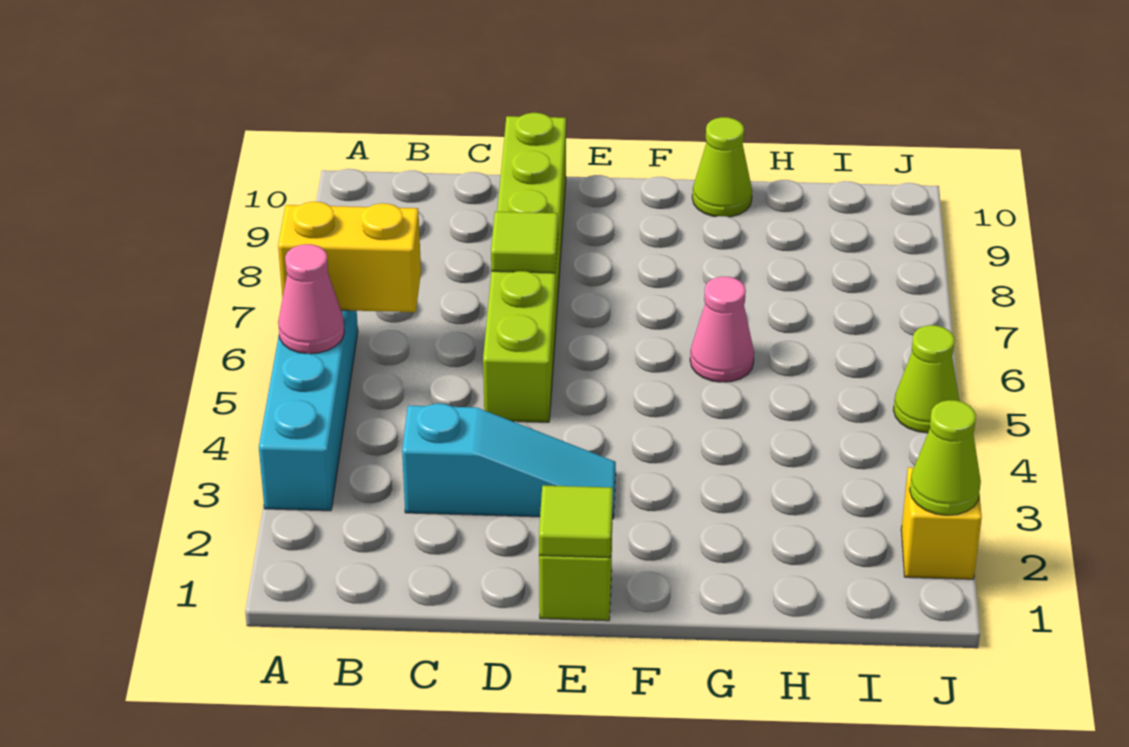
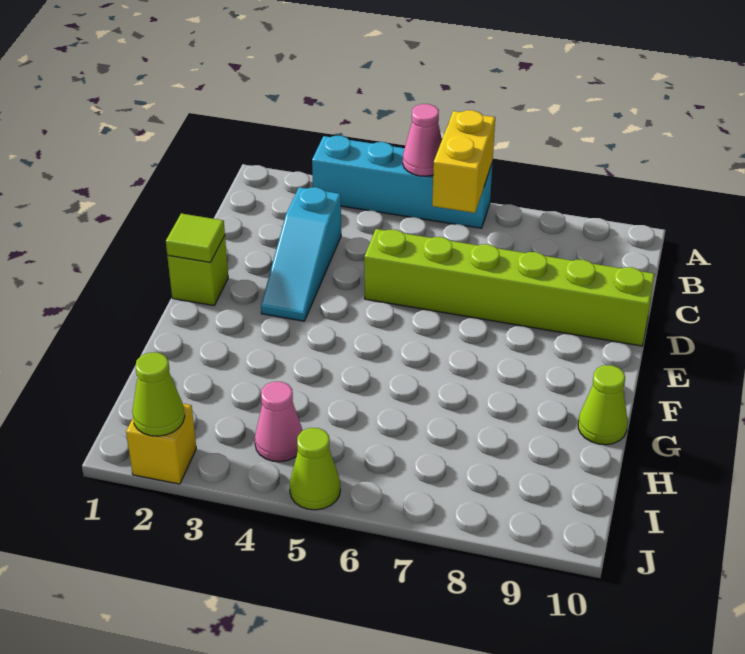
lime 1x1 tile [491,212,558,273] -> none
pink 1x1 cone [690,277,754,382] -> pink 1x1 cone moved to [255,382,303,462]

